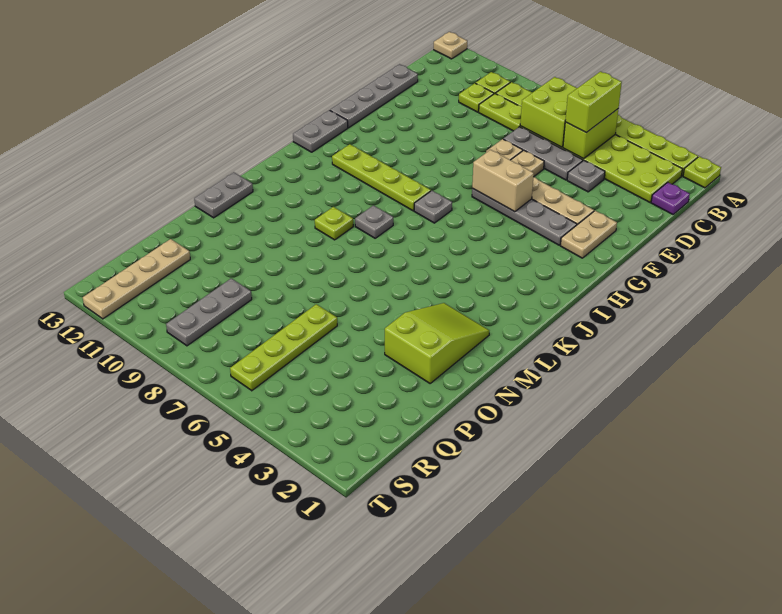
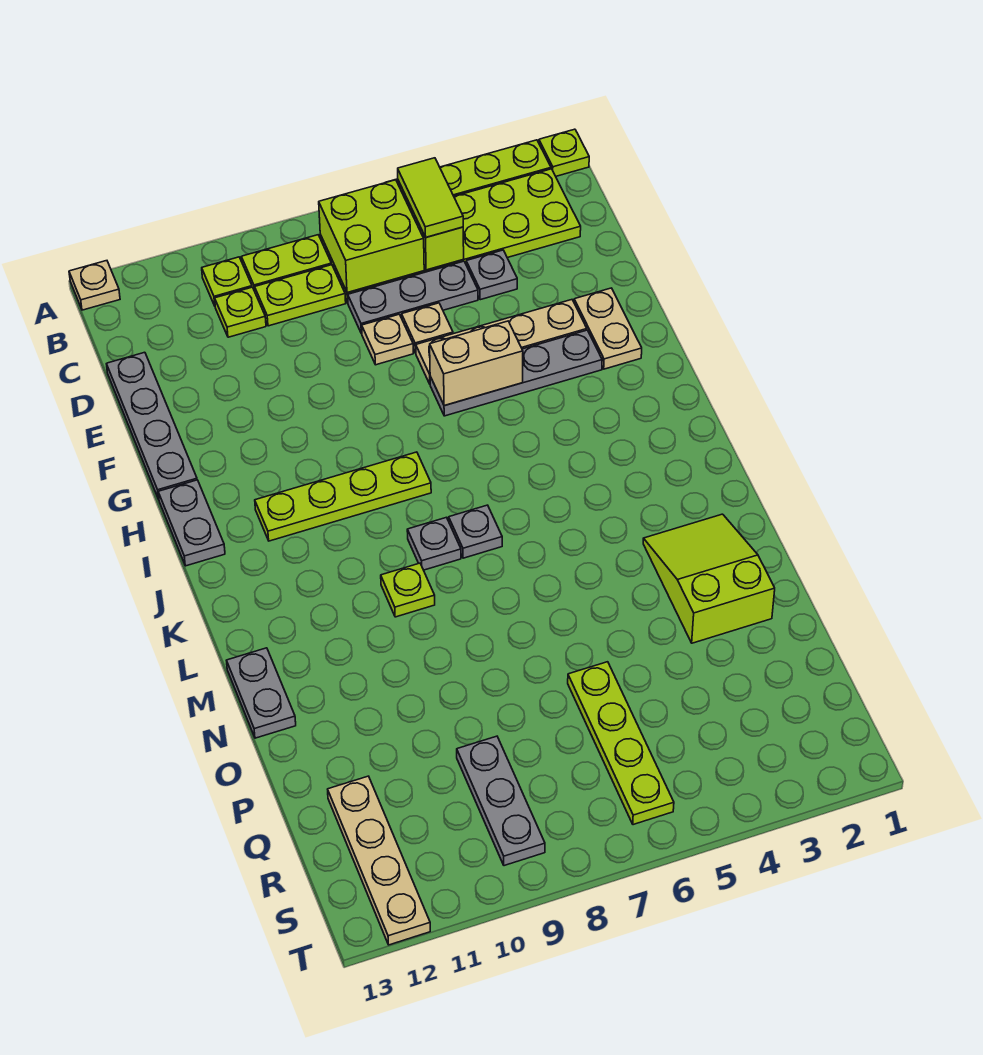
lime 1x2 brick [565,72,622,133] -> lime 1x2 tile [398,158,463,237]
purple 1x1 plate [651,182,690,214] -> none
grey 1x1 plate [414,191,452,223] -> grey 1x1 plate moved to [449,505,502,558]

